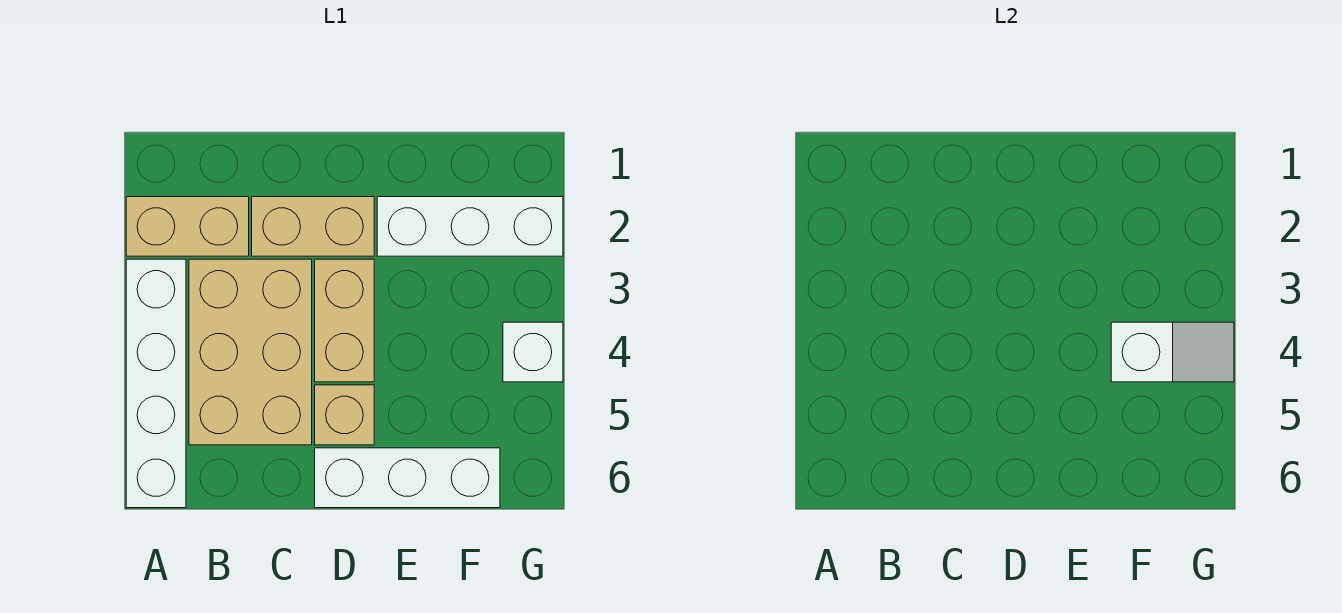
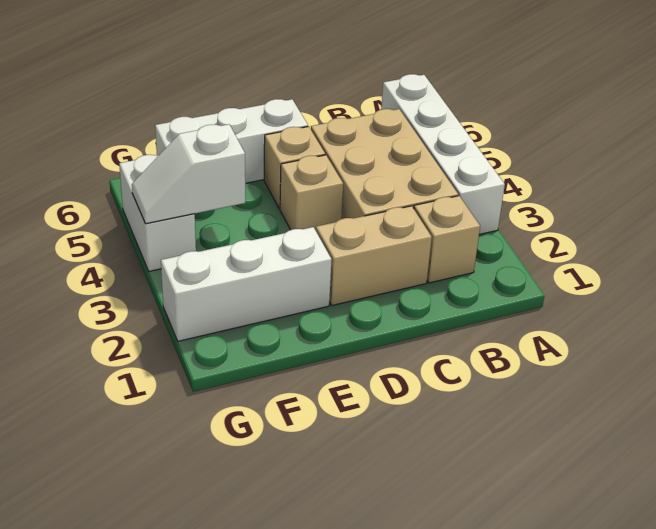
tan 1x2 brick [126,197,249,256] -> tan 1x1 brick [414,196,480,283]
tan 1x2 brick [315,259,374,382] -> tan 1x1 brick [280,155,343,230]
white 1x1 brick [503,322,563,382] -> white 1x2 brick [119,155,196,271]

